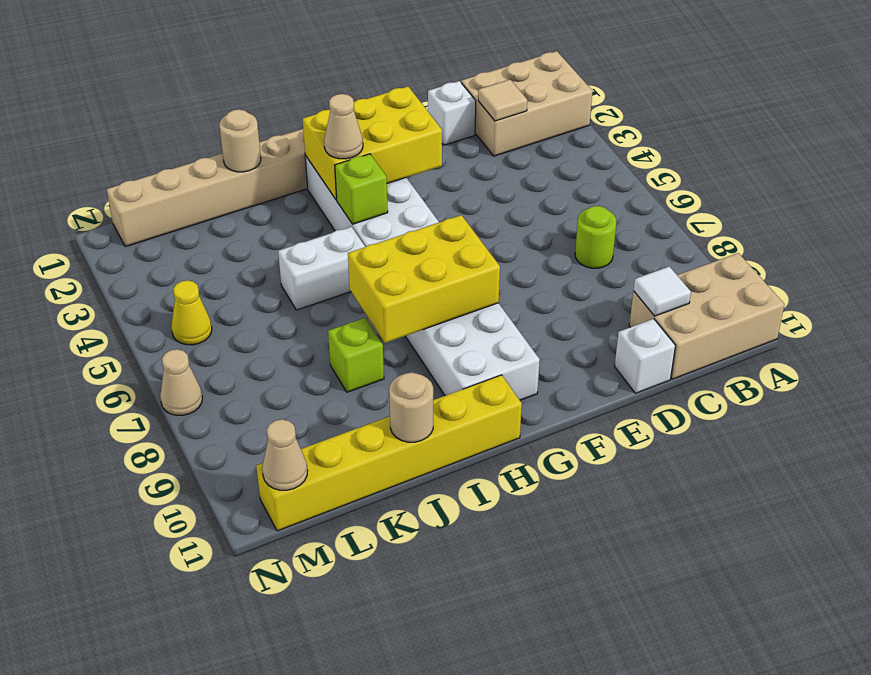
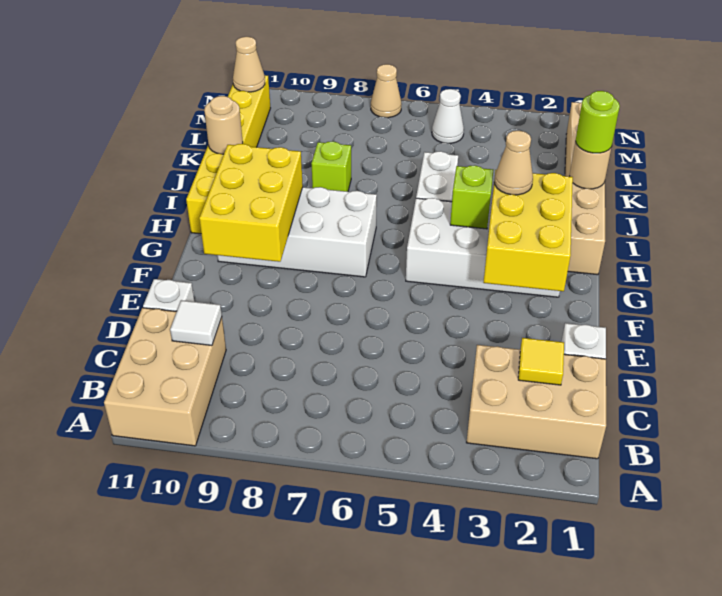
tan 2x3 brick [461,51,592,156] -> tan 2x3 brick turned to [466,345,606,459]
tan 1x1 tile [478,80,527,121] -> yellow 1x1 tile [518,338,564,385]
lime 1x1 round brick [575,206,616,268] -> lime 1x1 round brick moved to [576,91,620,153]
yellow 2x3 brick [348,215,500,343] -> yellow 2x3 brick moved to [199,144,303,262]
yellow 1x1 cone [171,280,212,345] -> white 1x1 cone [432,89,464,143]

